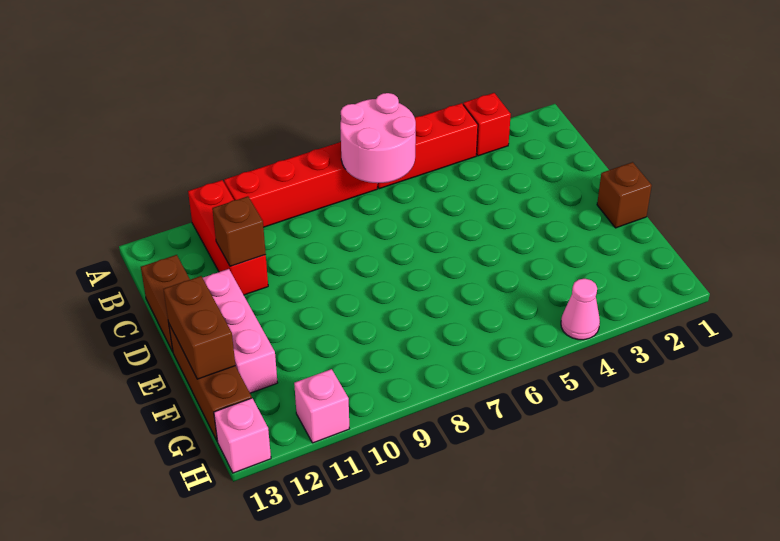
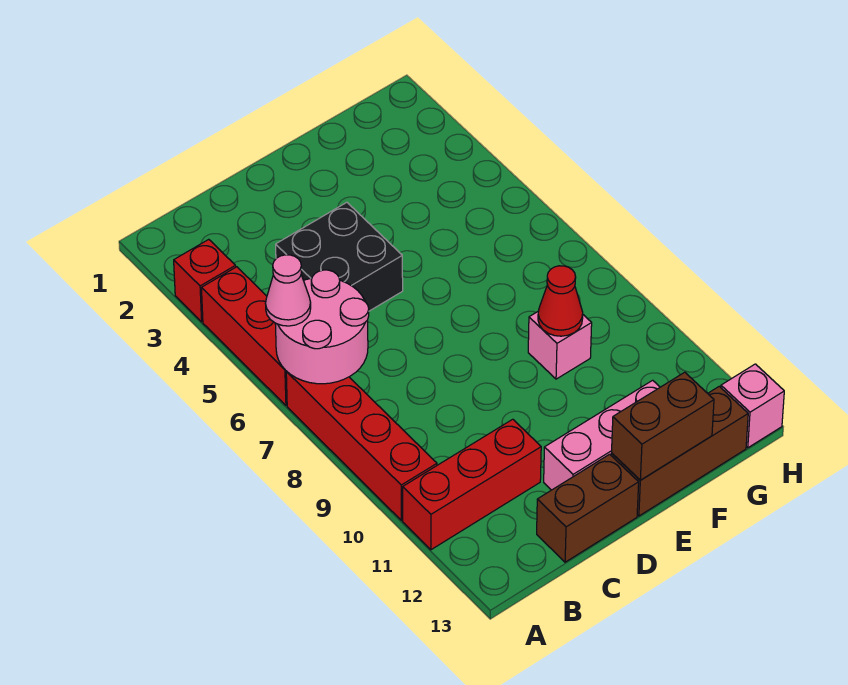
none -> black 2x2 brick [276,202,403,311]
brown 1x1 brick [212,196,266,266] -> none
brown 1x1 brick [597,162,652,228] -> none
none -> red 1x1 cone [538,266,583,336]
pink 1x1 cone [561,279,600,340] -> pink 1x1 cone moved to [265,255,311,326]
pink 1x1 brick [294,369,349,443] -> pink 1x1 brick moved to [528,311,592,379]

